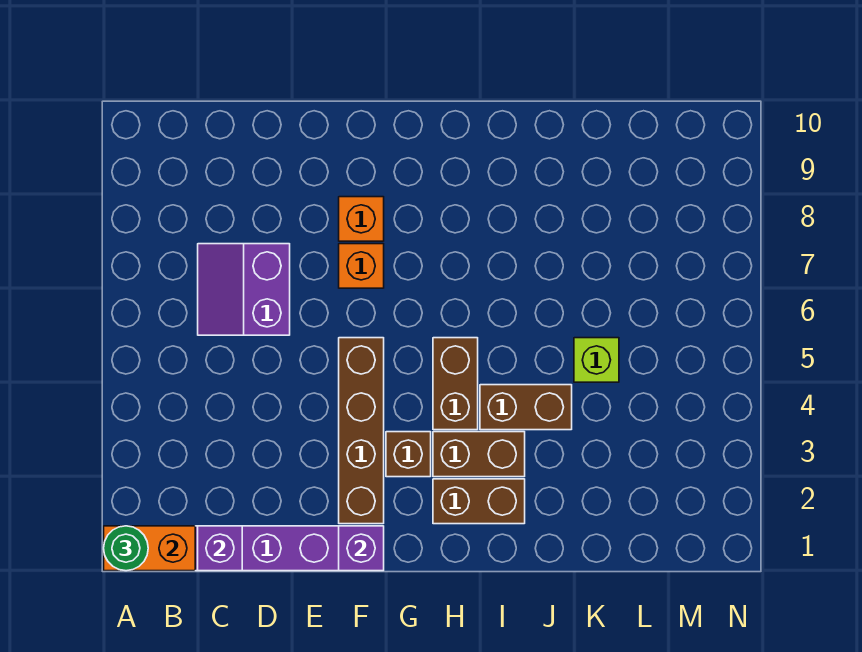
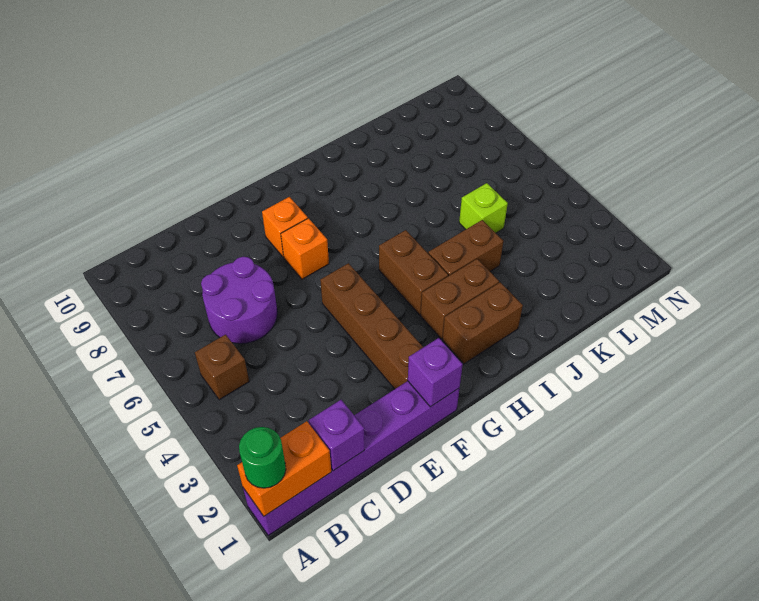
purple 2x2 slope [198,244,290,335] -> purple 2x2 round brick [201,257,277,344]
brown 1x1 brick [386,432,431,477] -> brown 1x1 brick moved to [195,335,249,400]

